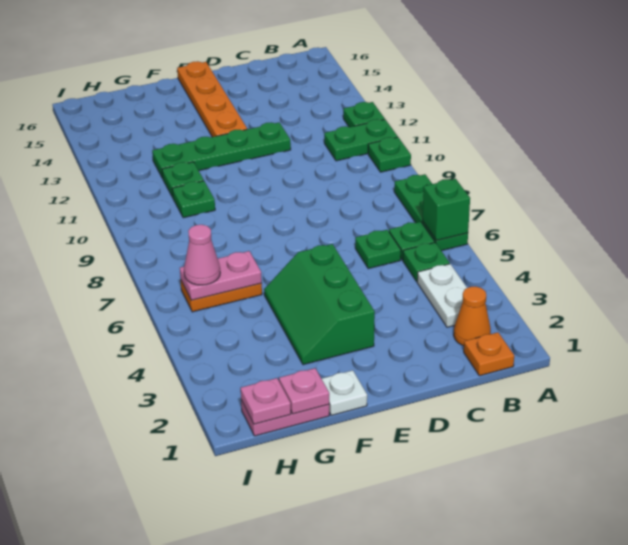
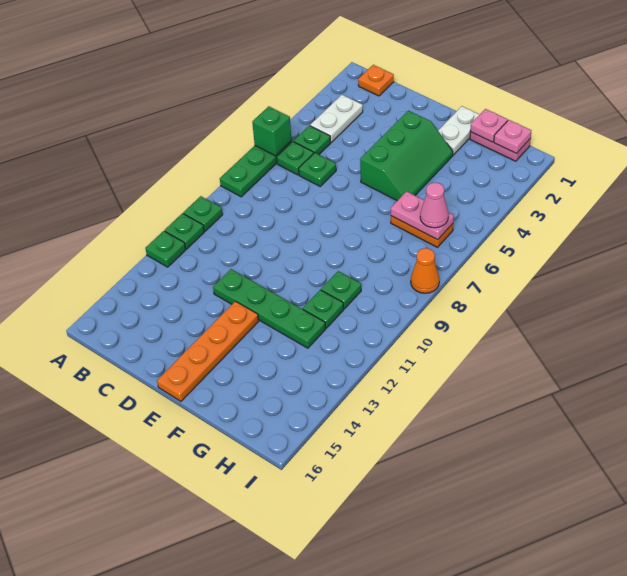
green 1x2 plate [324,119,398,161] -> green 1x1 plate [165,213,204,249]
orange 1x1 cone [454,286,491,346] -> orange 1x1 cone moved to [411,248,439,293]
white 1x1 plate [321,370,367,415] -> white 1x2 plate [438,106,480,155]

